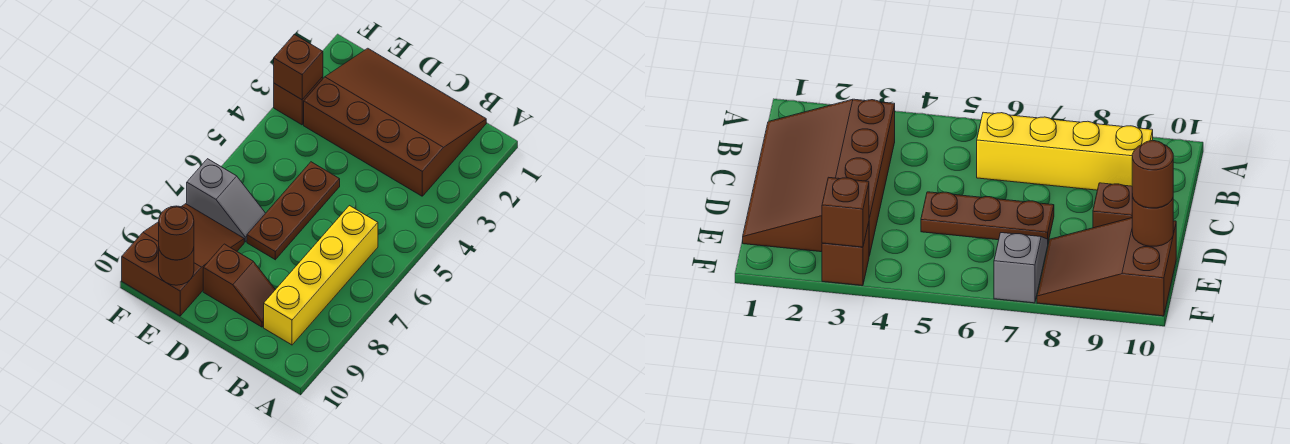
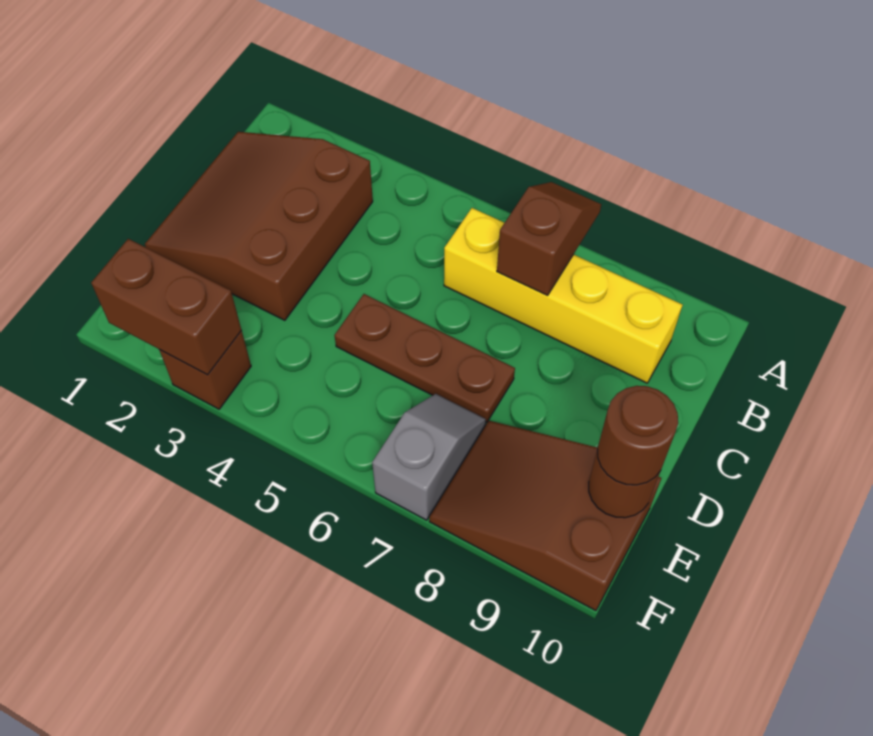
brown 3x4 slope [304,48,486,196] -> brown 3x3 slope [145,132,373,320]
brown 1x2 slope [203,244,275,327] -> brown 1x2 slope moved to [497,182,601,295]
brown 1x1 brick [274,34,323,100] -> brown 1x2 brick [91,239,241,375]

